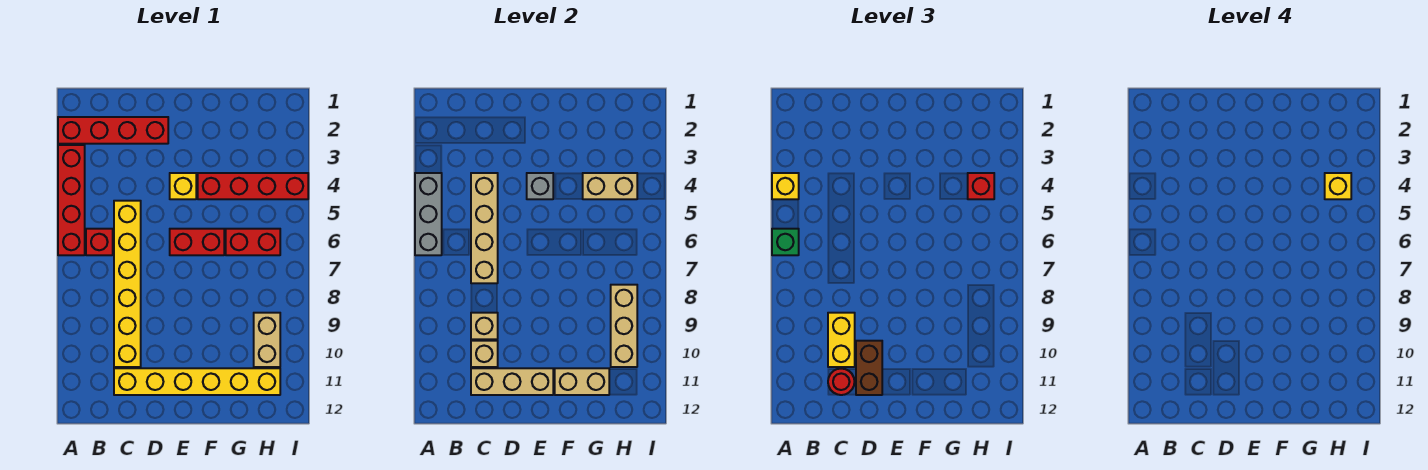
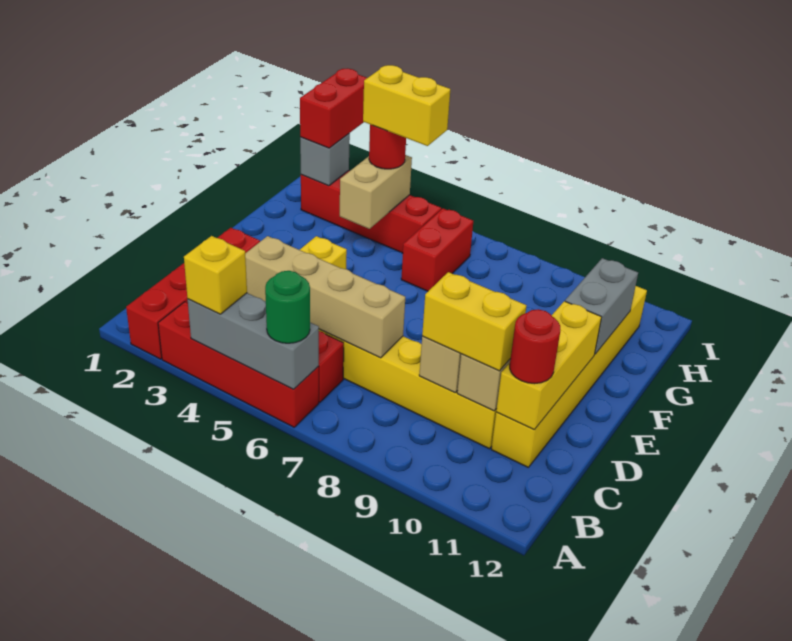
green 1x1 brick [772,229,799,255] -> green 1x1 round brick [265,271,310,343]
tan 1x3 brick [471,368,553,395] -> yellow 1x3 brick [496,301,602,430]
brown 1x2 brick [856,341,882,395] -> none
grey 1x1 brick [527,173,553,199] -> grey 1x1 brick moved to [300,134,350,186]
red 1x2 brick [170,229,224,255] -> red 1x2 brick moved to [300,68,367,148]
red 1x4 brick [198,173,308,199] -> red 1x4 brick turned to [301,171,441,253]
tan 1x2 brick [555,368,609,395] -> grey 1x2 brick [565,258,638,354]
red 1x1 brick [968,173,994,199] -> red 1x1 round brick [369,124,406,169]
yellow 1x1 brick [1325,173,1351,199] -> yellow 1x2 brick [363,65,450,146]
tan 1x3 brick [611,285,637,367] -> none
tan 1x2 brick [254,313,280,367] -> none

